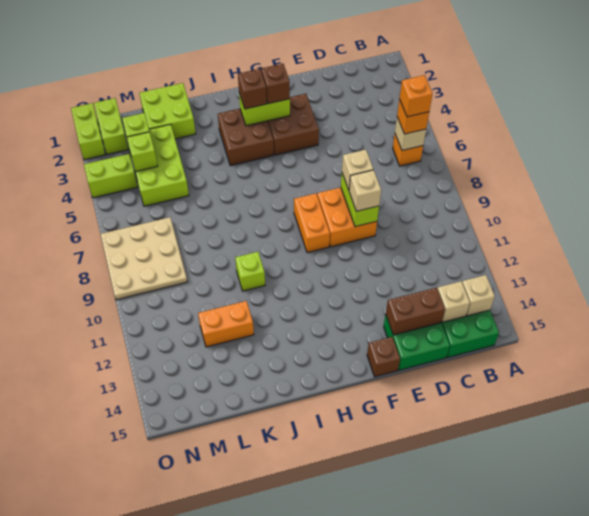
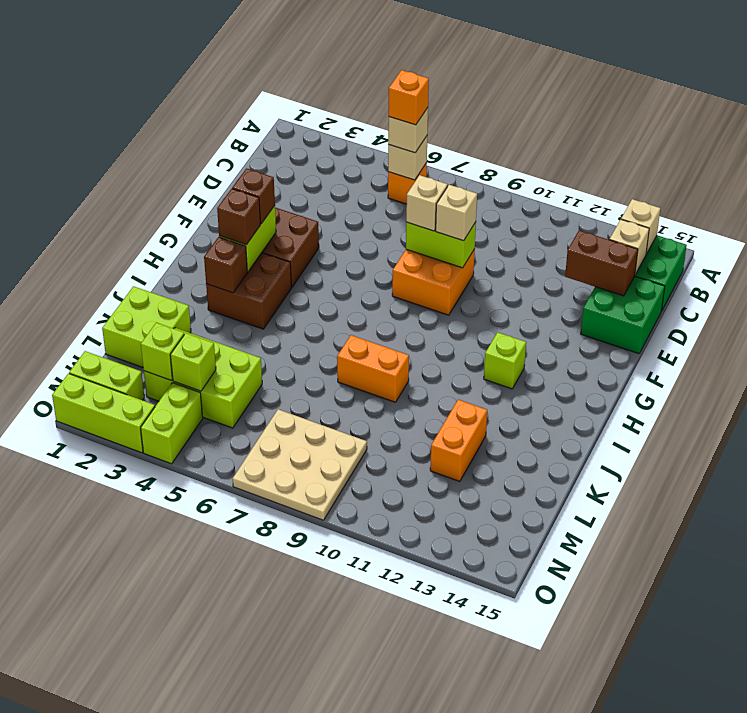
orange 1x1 brick [397,99,429,134] -> tan 1x1 brick [388,108,428,153]
brown 1x2 brick [386,288,445,335] -> brown 1x2 brick turned to [565,230,638,296]
brown 1x1 brick [367,337,400,377] -> brown 1x1 brick moved to [204,237,247,293]
orange 1x2 brick [294,194,330,253] -> orange 1x2 brick moved to [337,335,409,402]
lime 1x1 brick [235,252,265,291] -> lime 1x1 brick moved to [484,332,526,389]
lime 1x2 brick [71,103,105,160] -> lime 1x3 brick [52,373,155,453]

